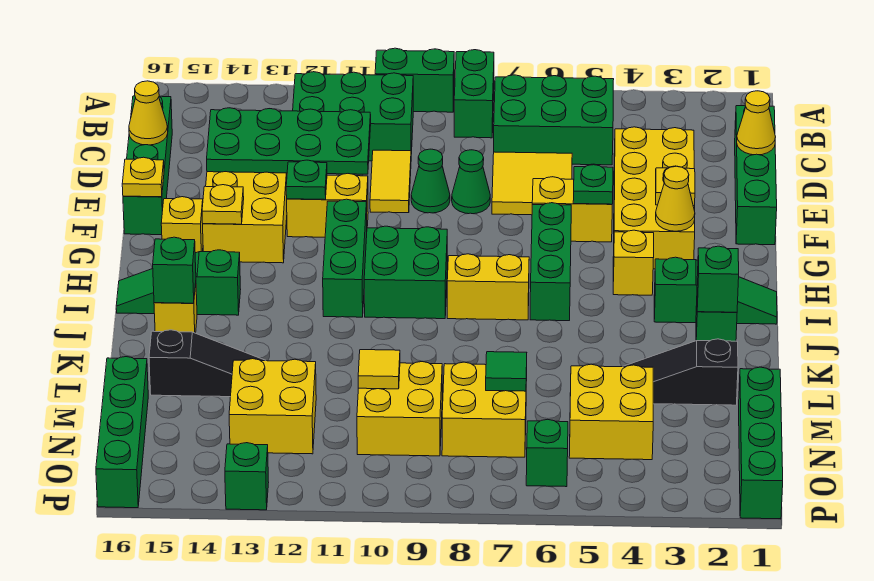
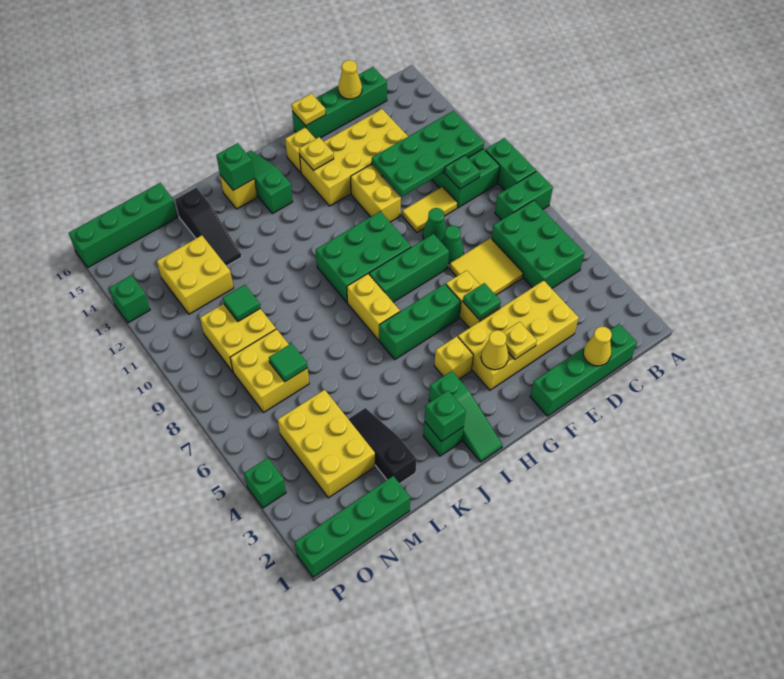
green 2x4 plate [207,108,371,174] -> green 2x4 plate turned to [372,111,484,197]
green 1x1 plate [286,160,327,200] -> green 1x1 plate moved to [445,155,480,189]
green 1x3 brick [323,199,367,317] -> green 1x3 brick moved to [369,234,449,302]
green 2x2 brick [364,226,447,319] -> green 2x3 brick [316,211,411,302]
yellow 2x2 brick [569,364,653,460] -> yellow 2x3 brick [278,390,375,498]
yellow 1x1 tile [358,350,400,389] -> green 1x1 tile [223,285,260,321]
green 1x1 brick [526,419,568,487] -> green 1x1 brick moved to [244,458,286,508]

